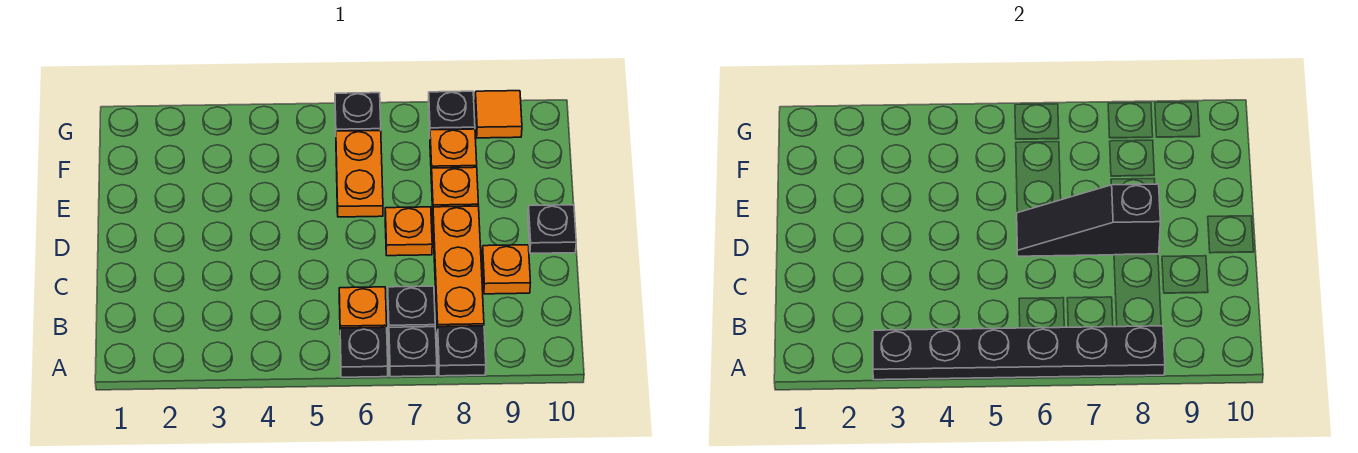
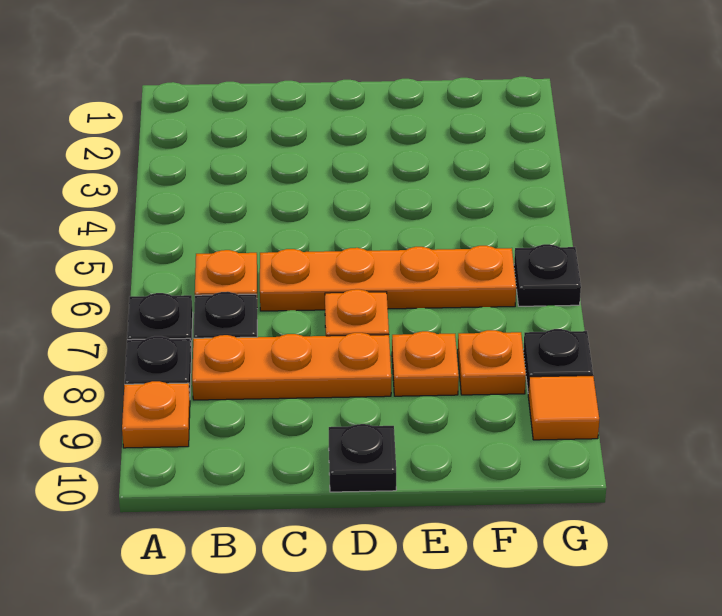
black 1x6 plate [873,326,1165,380] -> none
black 1x1 plate [340,327,388,377] -> none
orange 1x1 plate [482,245,530,294] -> orange 1x1 plate moved to [122,381,190,448]
black 1x3 slope [1017,184,1160,256] -> none
orange 1x2 plate [336,131,383,217] -> orange 1x4 plate [260,246,516,311]

